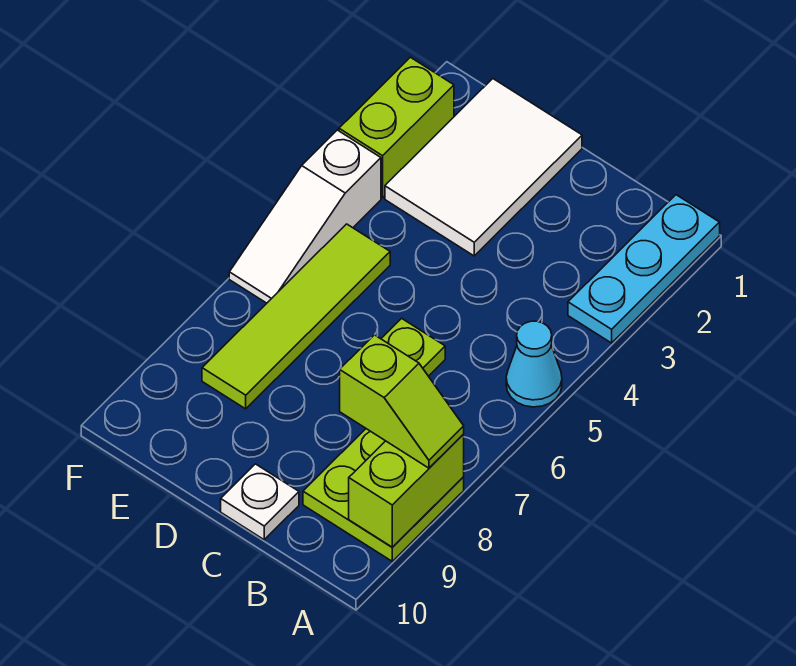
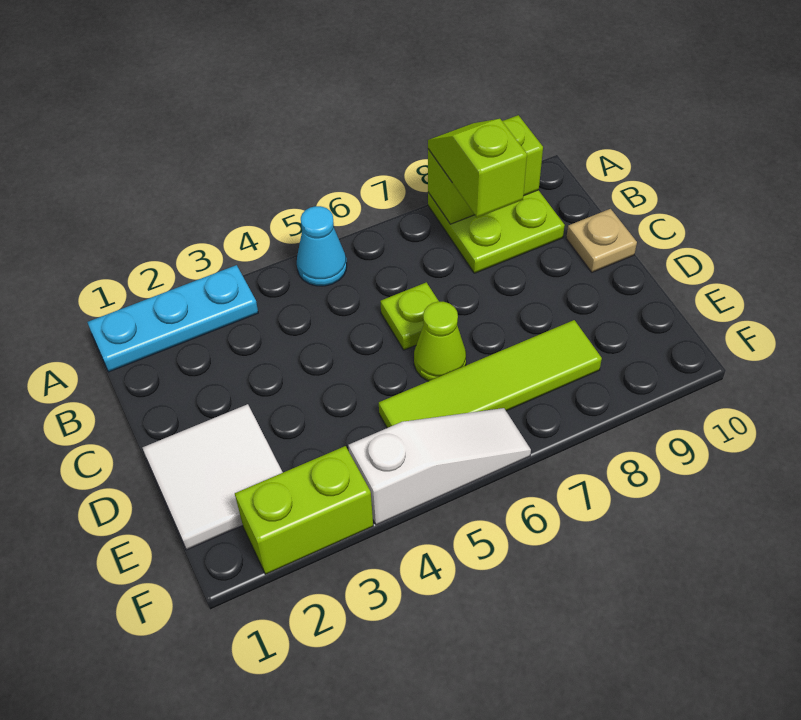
white 1x1 plate [221,464,299,540] -> tan 1x1 plate [566,209,637,272]
white 2x3 tile [385,79,582,256] -> white 2x2 tile [143,404,283,550]
none -> lime 1x1 cone [414,302,466,381]

